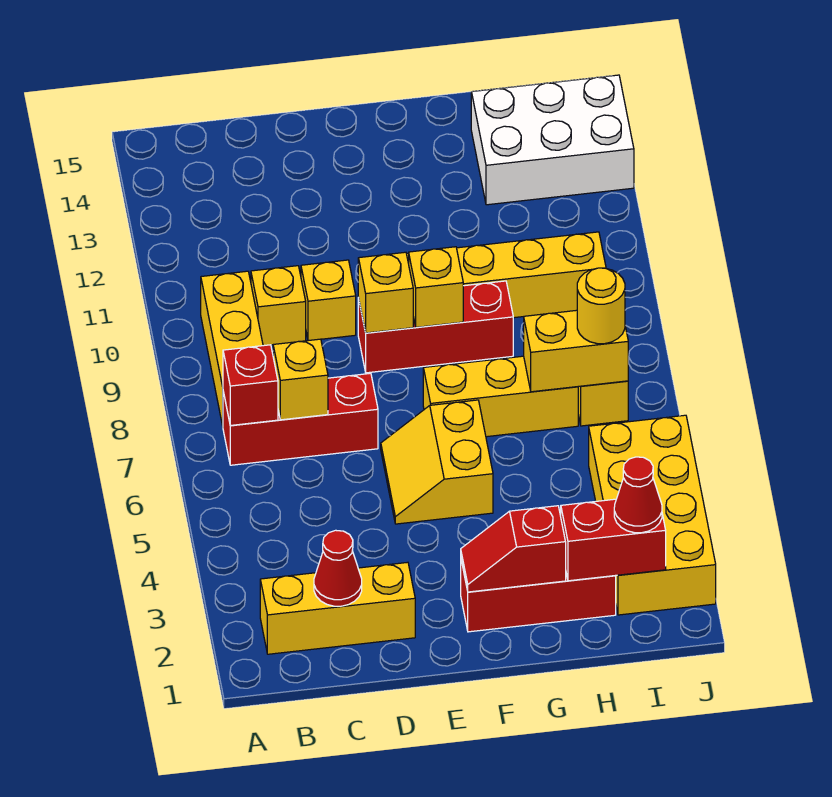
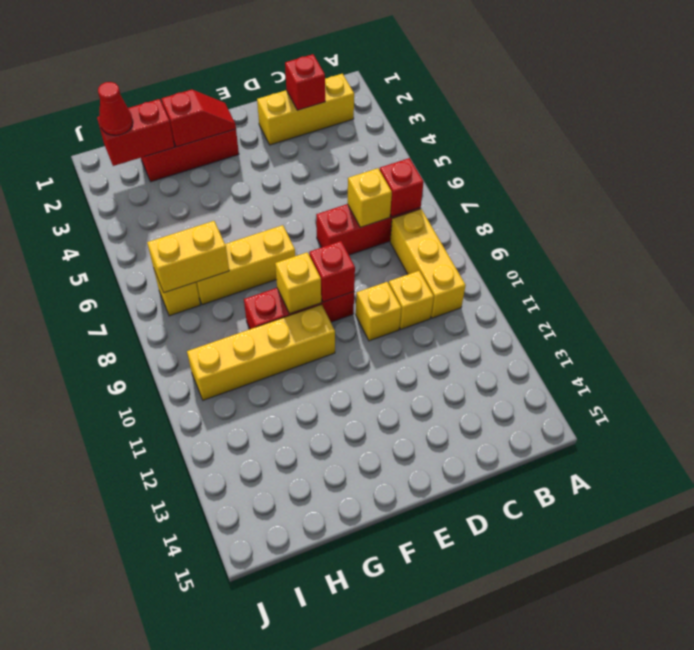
red 1x1 cone [314,530,362,606] -> red 1x1 brick [285,54,325,110]
yellow 2x2 slope [381,400,493,524] -> none
yellow 1x1 brick [358,252,413,333] -> red 1x1 brick [309,241,355,302]
white 2x3 brick [471,75,634,205] -> none
yellow 2x4 brick [589,415,716,615] -> none
yellow 1x1 round brick [577,268,625,344] -> none

